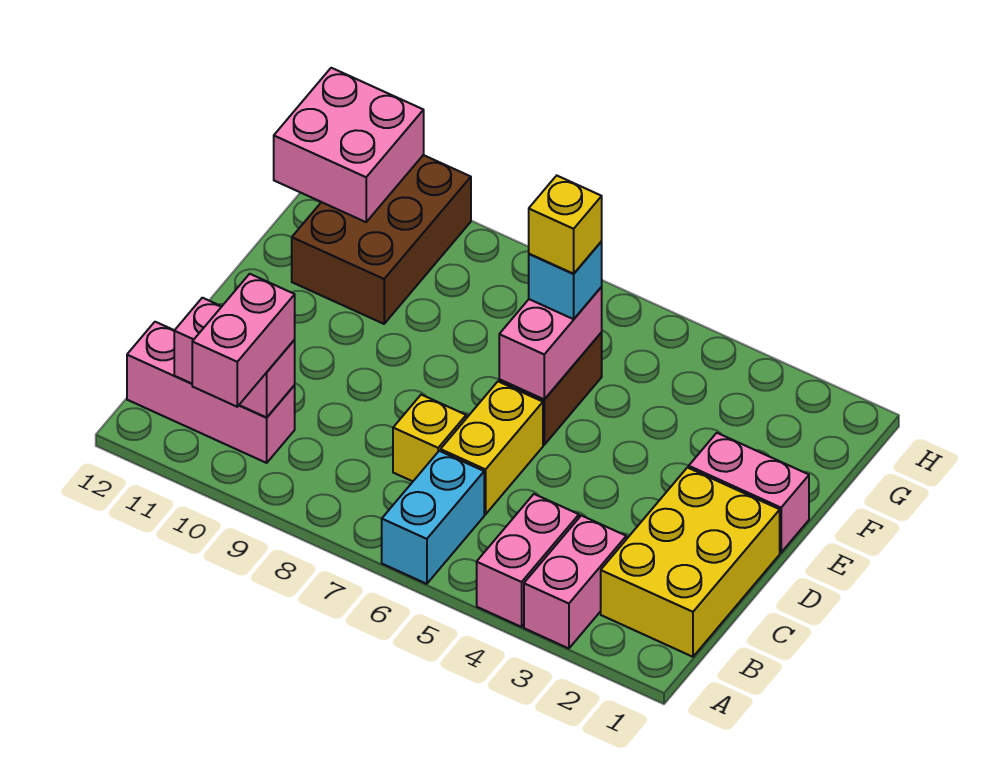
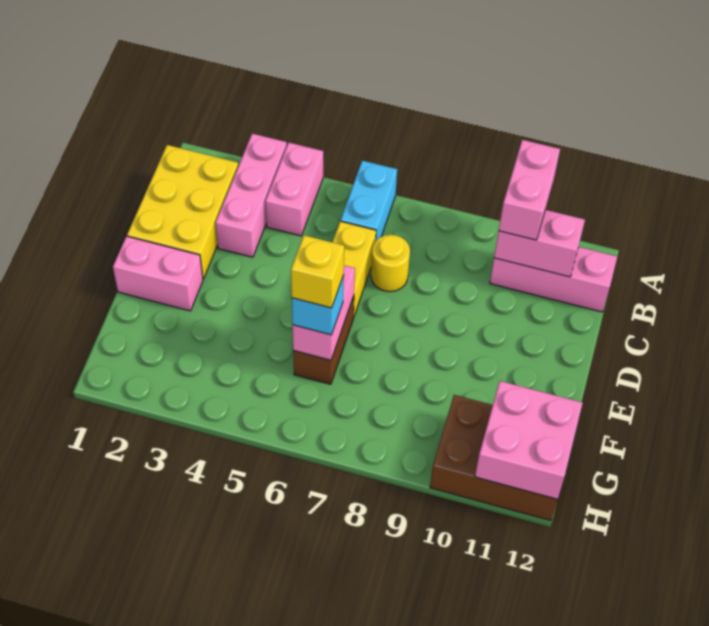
pink 1x2 brick [524,515,626,648] -> pink 1x3 brick [215,134,287,257]
yellow 1x1 brick [393,395,466,481] -> yellow 1x1 round brick [371,235,410,292]
brown 2x3 brick [292,155,471,324] -> brown 2x3 brick turned to [430,395,557,521]

